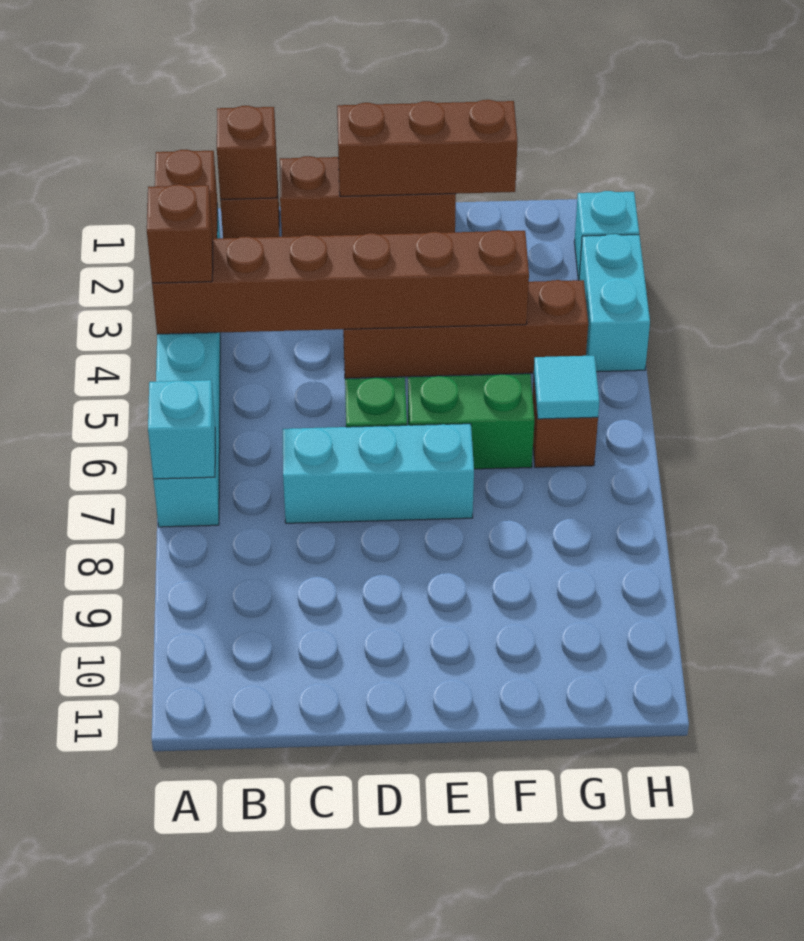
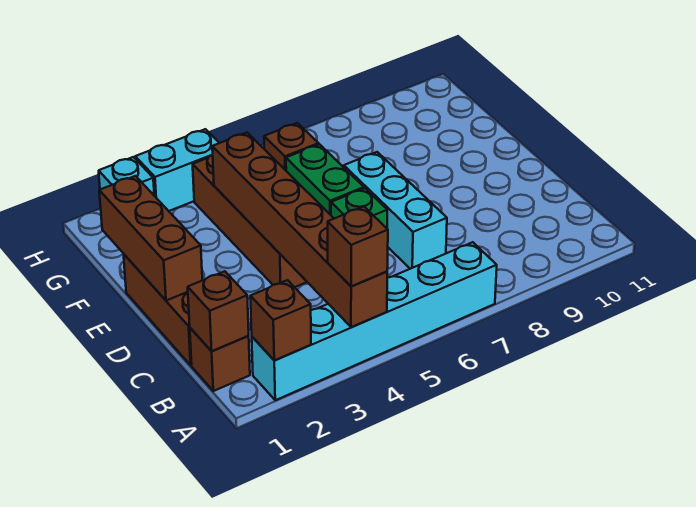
cyan 1x1 brick [148,380,215,479] -> none
cyan 1x1 tile [534,356,599,419] -> none

